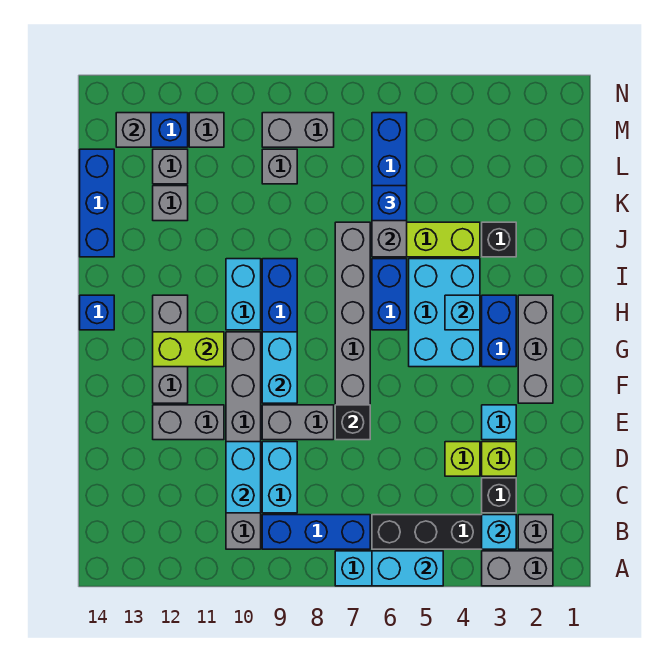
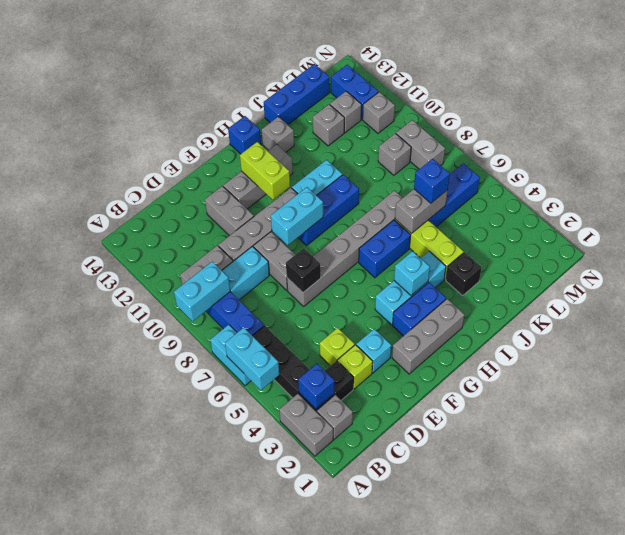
cyan 1x1 brick [482,515,516,549] -> blue 1x1 brick [298,364,334,409]
cyan 1x2 brick [226,442,261,513] -> cyan 1x2 brick moved to [174,262,230,321]
cyan 2x3 brick [409,259,480,367] -> cyan 1x3 brick [375,252,446,325]
grey 1x1 brick [116,113,151,147] -> grey 1x1 brick moved to [262,117,294,152]

